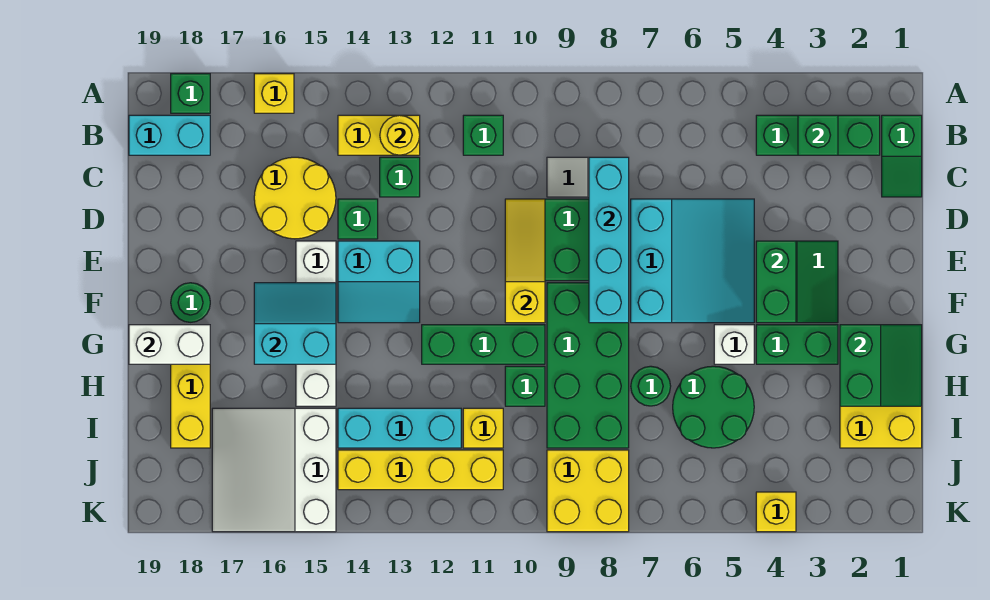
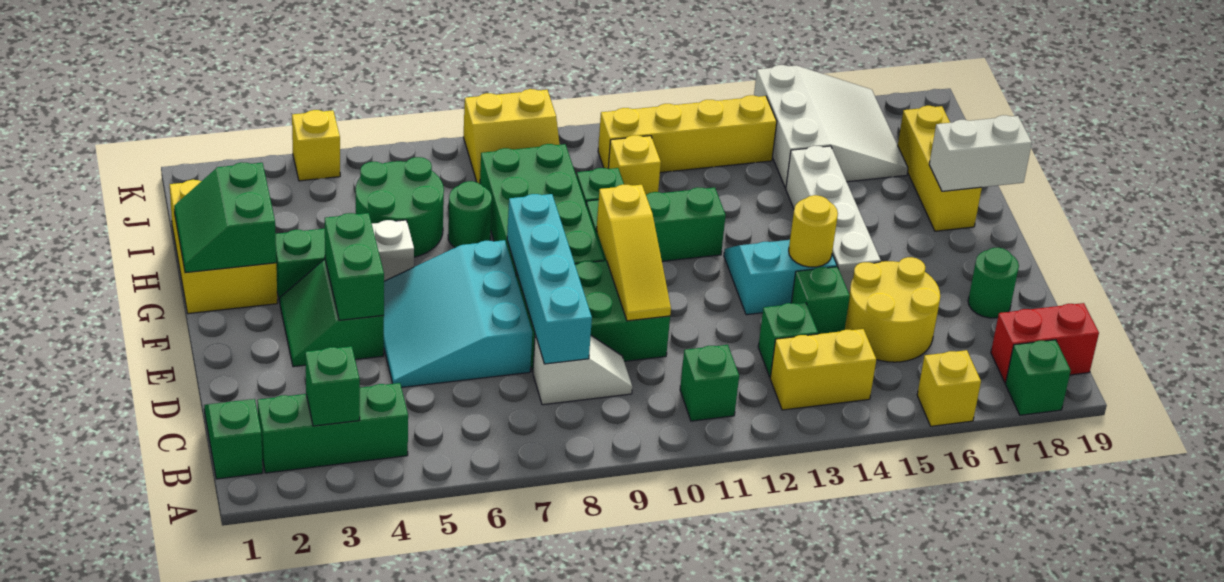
yellow 1x1 round brick [380,115,420,155] -> yellow 1x1 round brick moved to [789,195,838,267]
cyan 1x2 brick [129,115,210,155] -> red 1x2 brick [991,303,1099,383]
cyan 2x2 slope [254,283,336,364] -> none
green 1x1 round brick [171,283,210,322] -> green 1x1 round brick moved to [968,248,1019,318]
cyan 1x3 brick [338,408,461,448] -> none
yellow 2x2 brick [547,450,629,532] -> yellow 2x2 slope [464,89,560,184]

